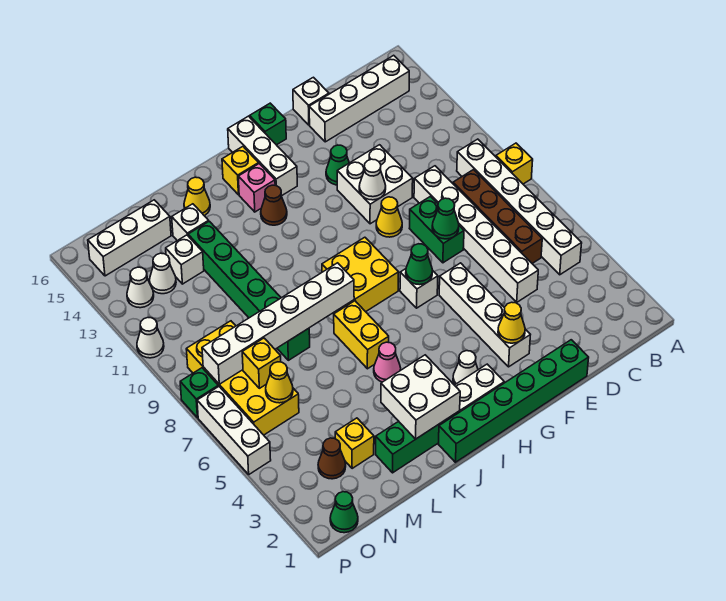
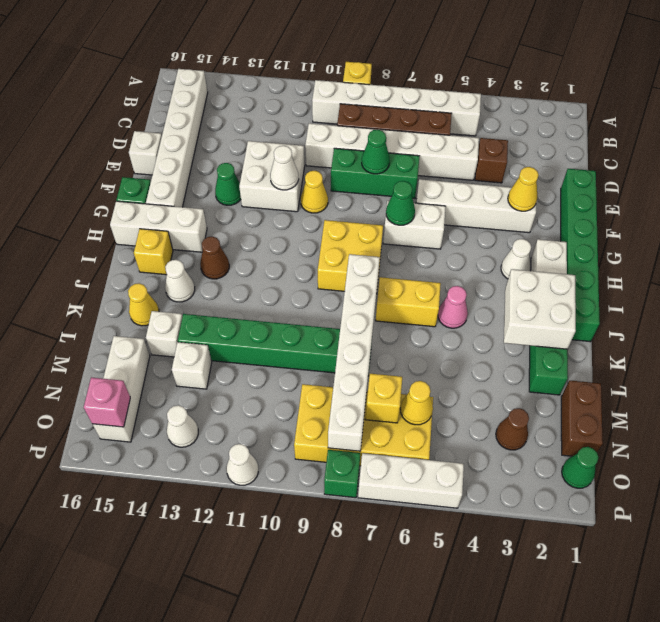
white 1x4 brick [309,55,409,142] -> white 1x6 brick [146,69,208,207]
none -> brown 1x1 brick [475,138,508,183]
green 1x2 brick [409,196,464,263] -> green 1x3 brick [331,148,419,198]
white 1x1 brick [400,269,438,308] -> white 1x2 brick [383,201,446,249]
pink 1x1 brick [238,164,275,212] -> pink 1x1 brick moved to [84,377,130,427]
none -> brown 1x2 brick [561,380,603,456]
yellow 1x1 brick [335,418,374,468] -> none
white 1x1 cone [150,253,176,294] -> white 1x1 cone moved to [165,260,195,302]

